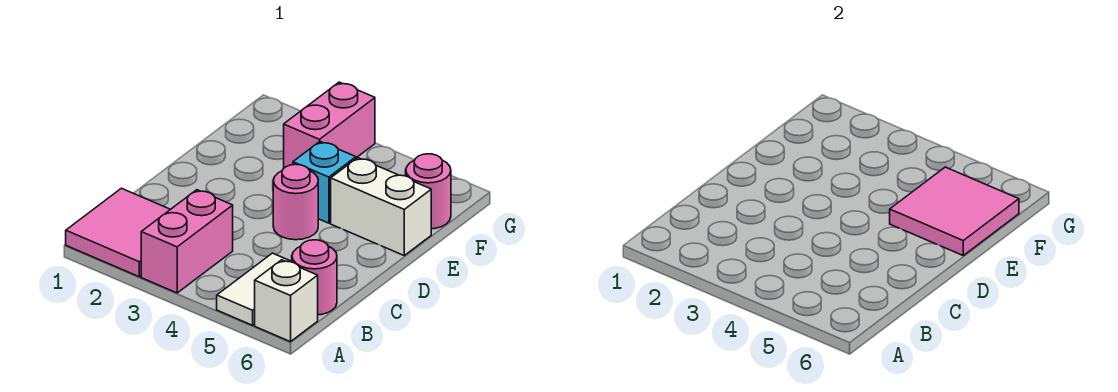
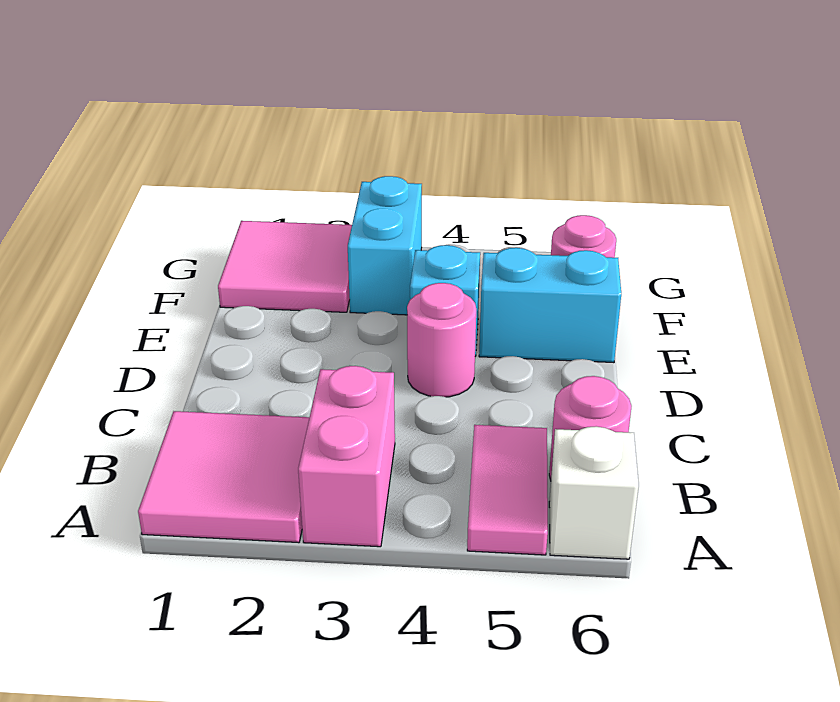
white 1x2 tile [217,253,292,325] -> pink 1x2 tile [467,425,548,555]
white 1x2 brick [331,158,431,255] -> cyan 1x2 brick [479,248,621,363]
pink 2x2 tile [890,167,1019,255] -> pink 2x2 tile moved to [218,221,352,312]
pink 1x2 brick [284,82,375,168] -> cyan 1x2 brick [348,176,422,315]

